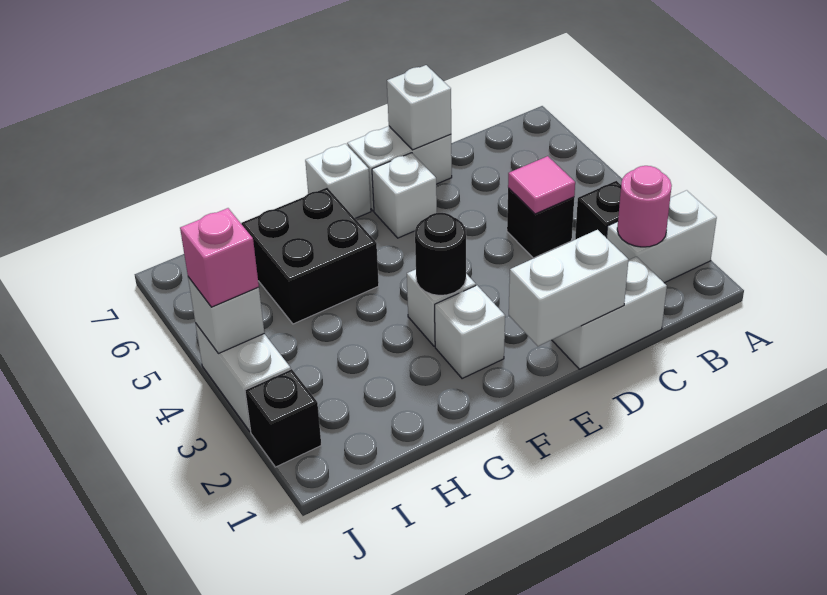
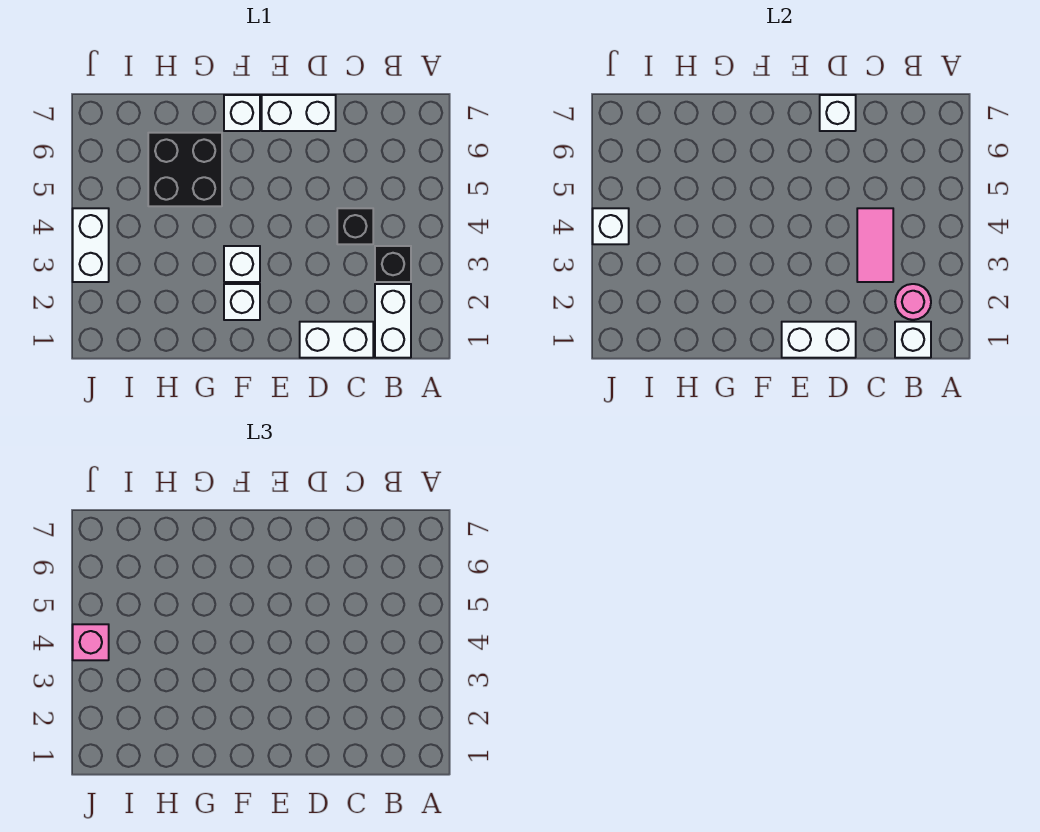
white 1x2 brick [607,190,717,283] -> white 1x2 brick turned to [375,284,411,358]
pink 1x1 tile [508,156,575,214] -> pink 1x2 tile [857,208,893,282]
white 1x1 brick [372,153,437,238] -> white 1x1 brick moved to [895,322,931,358]
black 1x1 round brick [415,213,466,295] -> none
black 1x1 brick [245,369,321,467] -> none

